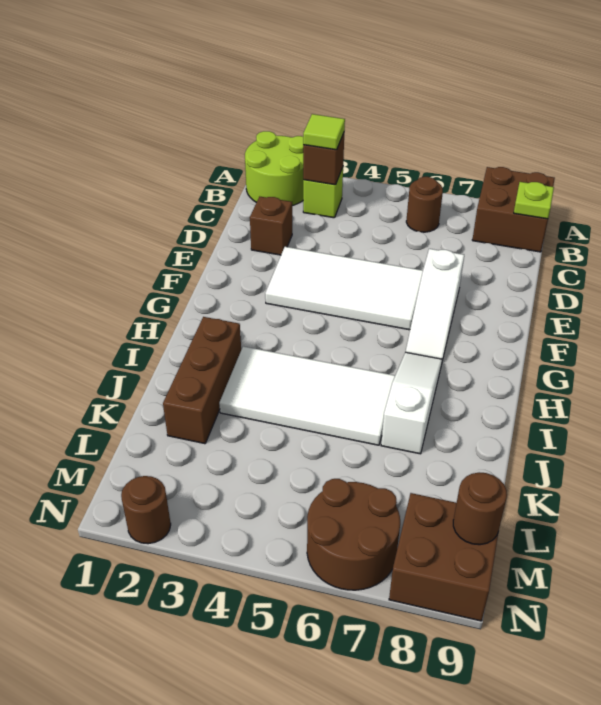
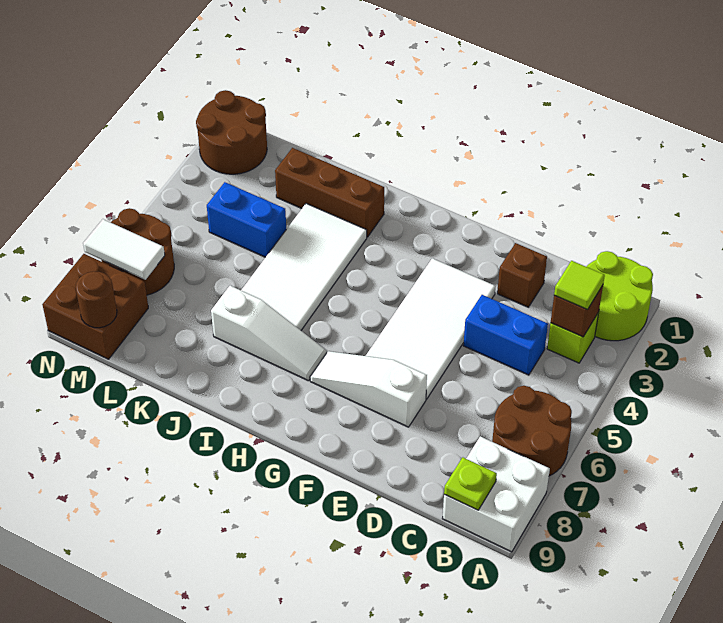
brown 2x2 brick [472,167,555,252] -> white 2x2 brick [442,436,550,552]
brown 1x1 round brick [406,177,443,232] -> brown 2x2 round brick [492,386,572,476]
none -> blue 1x2 brick [463,295,548,375]
none -> blue 1x2 brick [207,182,286,257]
none -> white 1x2 tile [83,219,165,280]
brown 1x1 round brick [121,476,171,544] -> brown 2x2 round brick [196,90,267,174]

